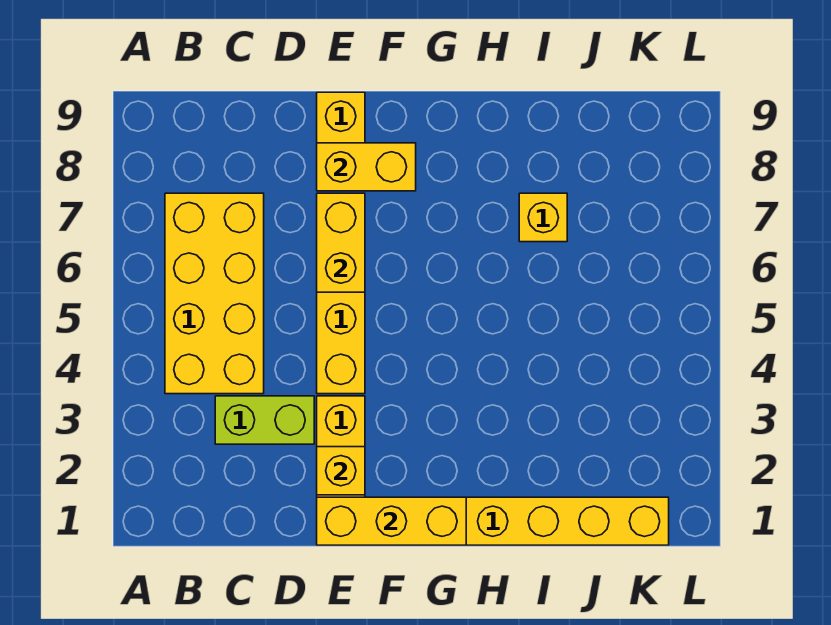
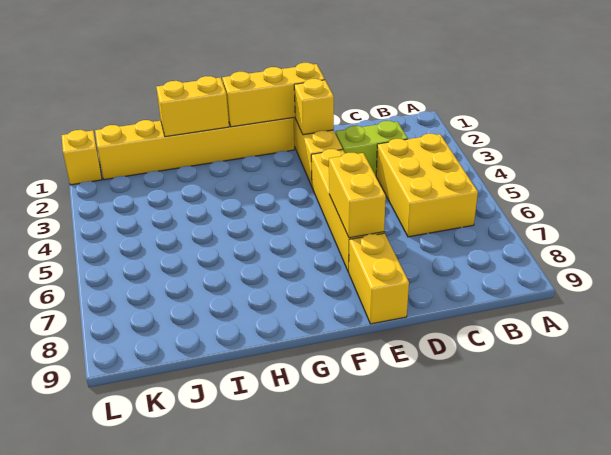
yellow 2x4 brick [165,193,264,394] -> yellow 2x3 brick [376,134,478,237]
yellow 1x2 brick [317,143,416,191] -> yellow 1x2 brick moved to [156,76,229,137]
yellow 1x1 brick [519,193,567,242] -> yellow 1x1 brick moved to [61,130,102,185]

